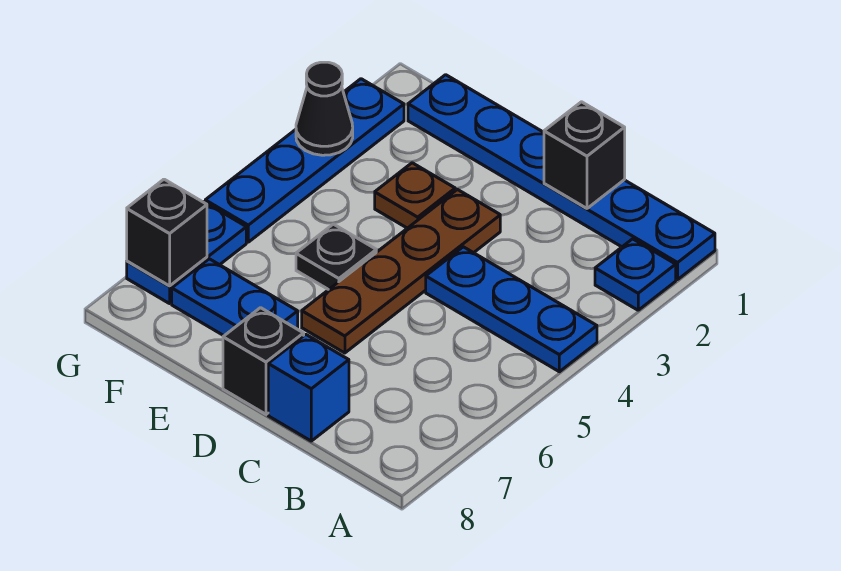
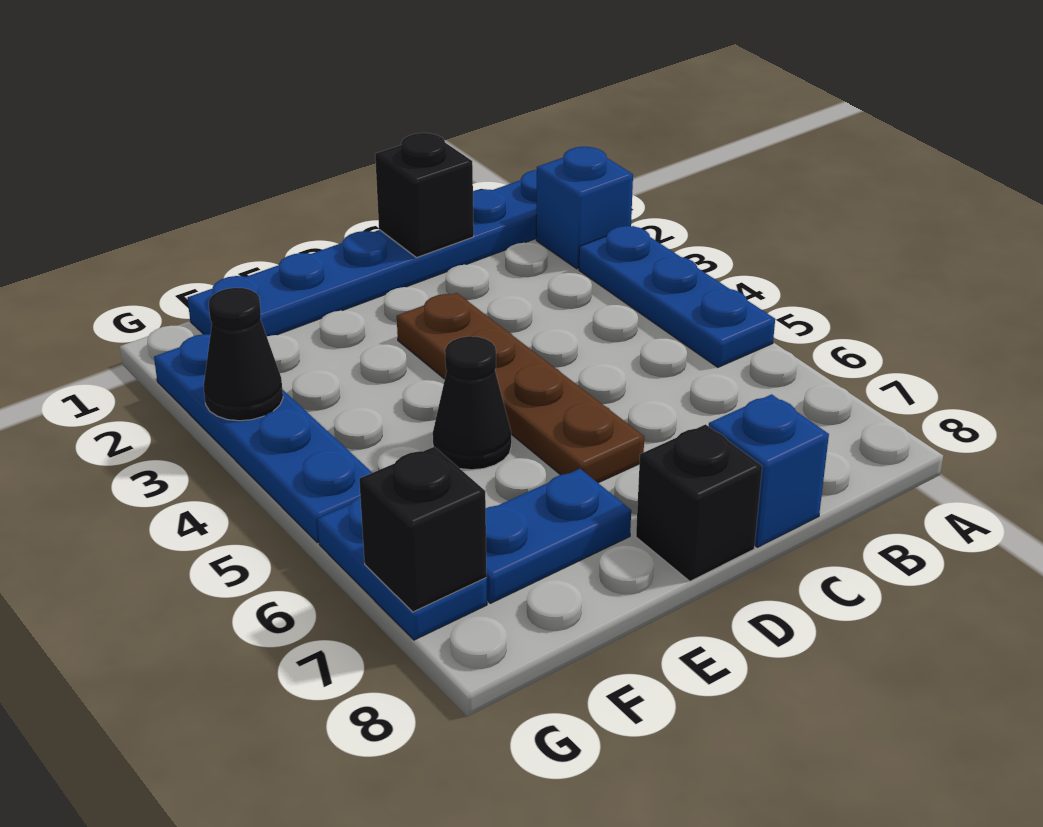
blue 1x1 plate [595,239,676,310] -> blue 1x1 brick [536,147,633,269]
blue 1x3 plate [426,247,597,372] -> blue 1x3 plate turned to [579,226,775,367]
brown 1x1 plate [375,163,455,228] -> none
black 1x1 plate [296,224,376,290] -> black 1x1 cone [433,336,511,470]

